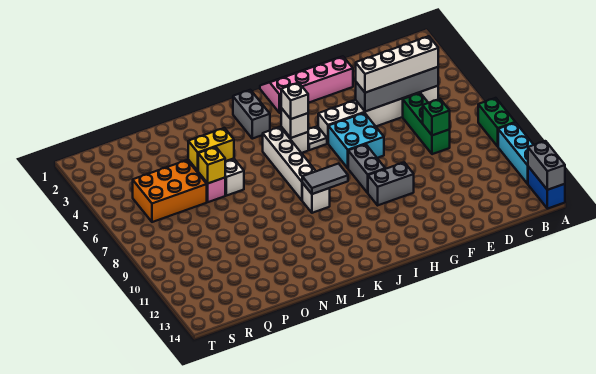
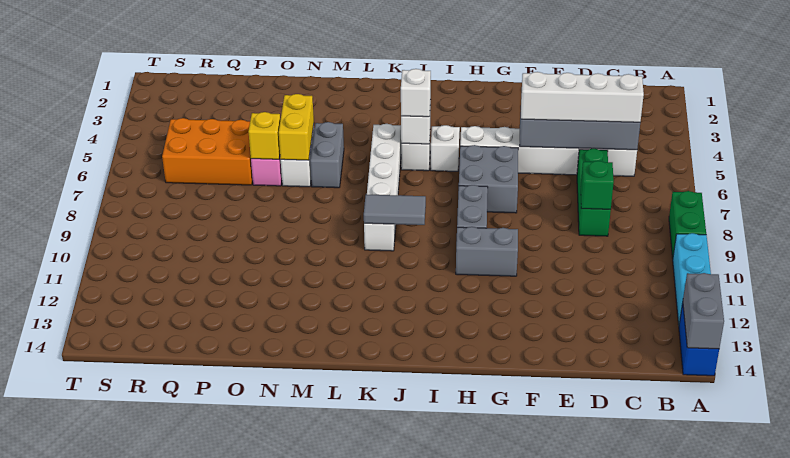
pink 2x4 slope [260,56,353,113] -> none
cyan 2x2 brick [328,113,384,168] -> grey 2x2 brick [459,145,518,213]
white 1x1 plate [308,126,327,150] -> white 1x1 brick [431,125,460,171]
grey 1x2 brick [233,90,270,139] -> grey 1x2 brick moved to [310,122,344,188]
yellow 1x2 brick [188,128,234,171] -> yellow 1x2 brick turned to [279,94,314,160]

